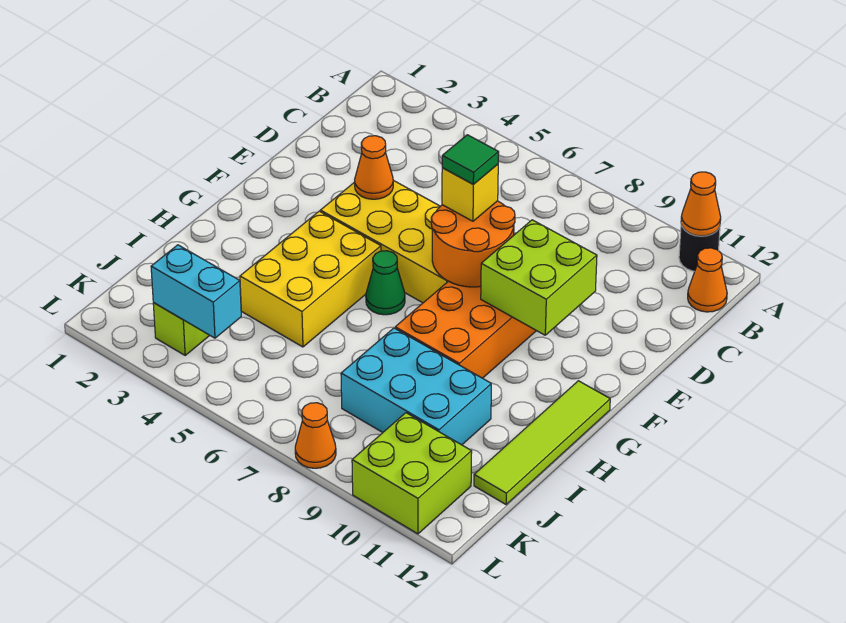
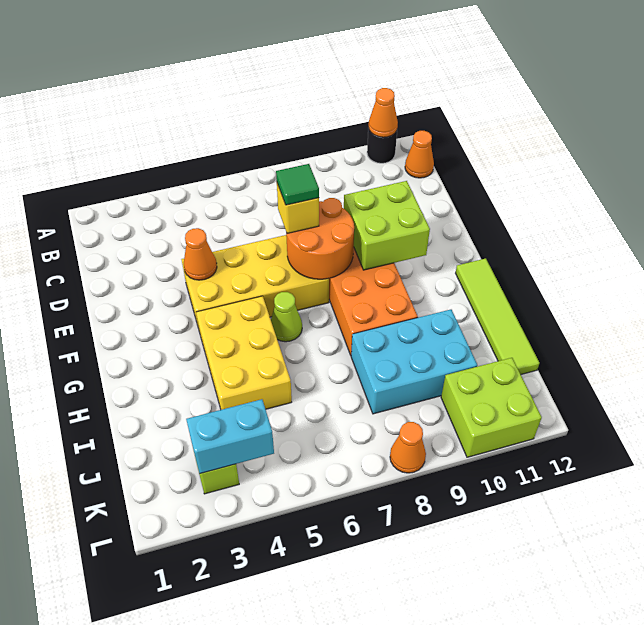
green 1x1 cone [366,251,405,315] -> lime 1x1 cone [271,292,302,342]

